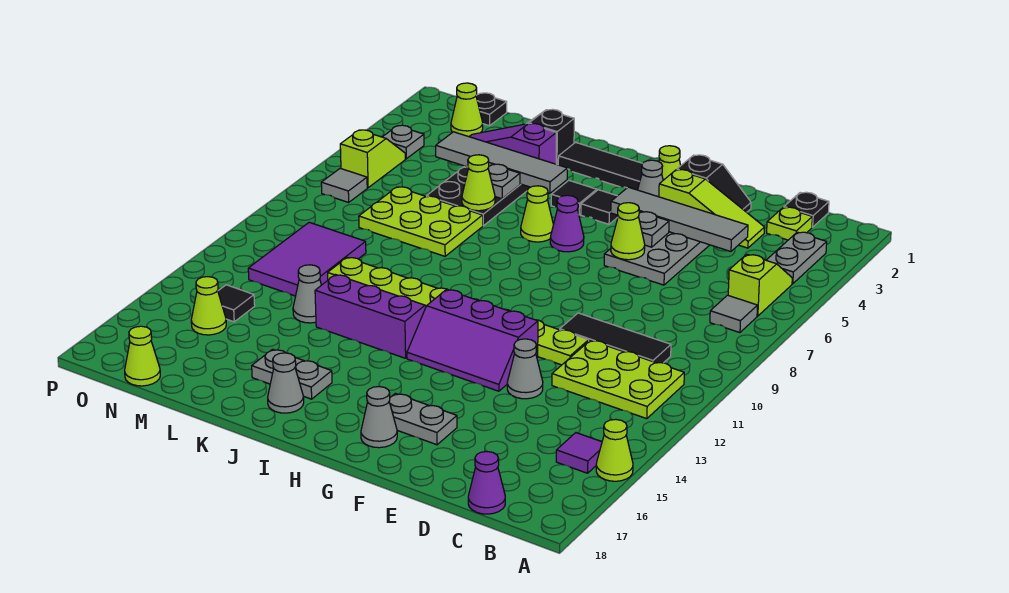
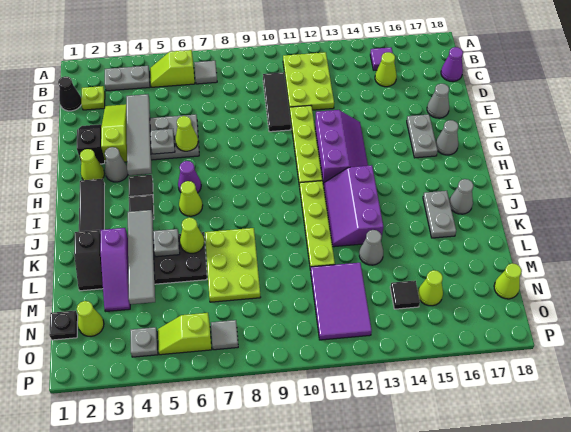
lime 1x1 cone [596,419,633,481] -> lime 1x1 cone moved to [375,52,397,87]
black 1x1 plate [784,192,829,227] -> black 1x1 cone [58,76,81,111]
grey 1x1 cone [507,339,543,399] -> grey 1x1 cone moved to [427,84,449,118]
purple 2x3 tile [248,222,366,296] -> purple 2x3 tile turned to [311,263,372,340]

